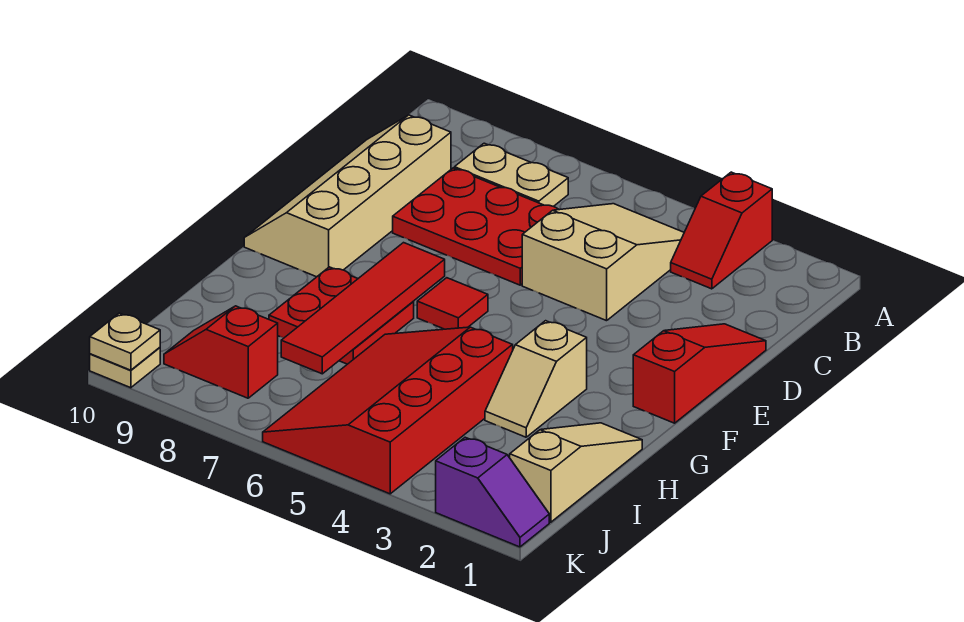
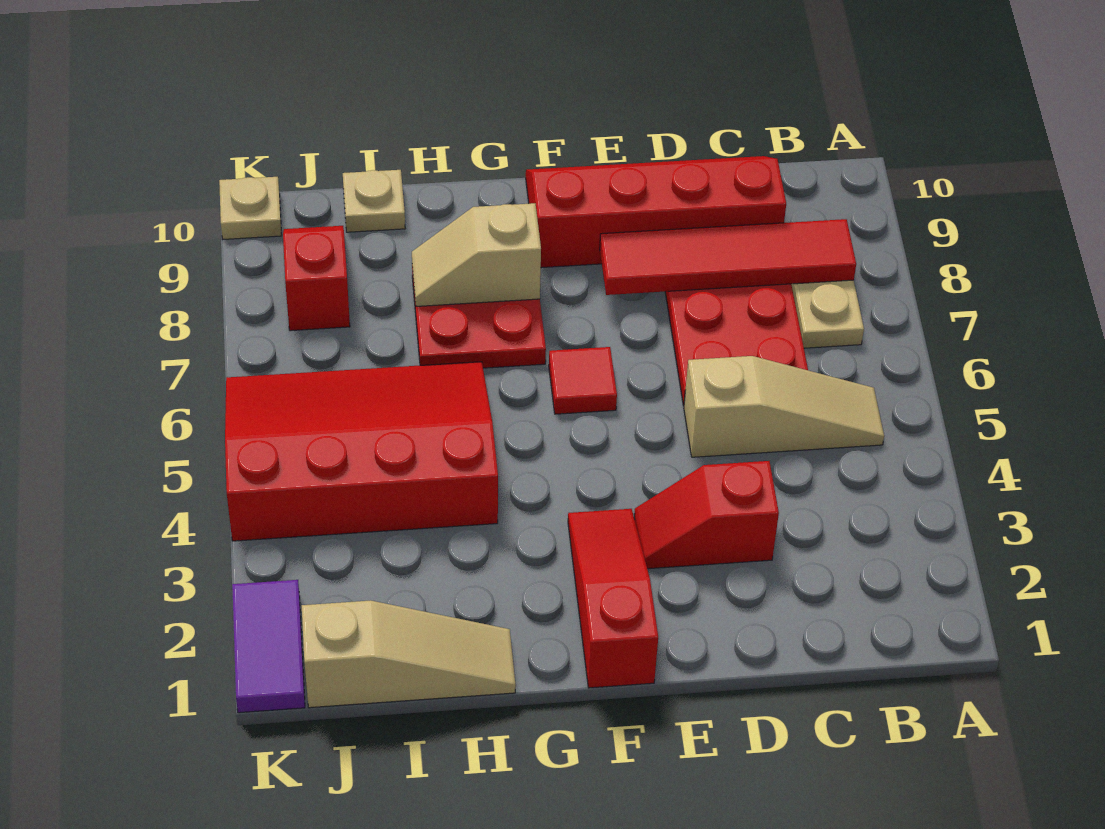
red 1x2 slope [671,172,772,289] -> red 1x2 slope moved to [634,461,779,569]
tan 2x3 slope [522,204,684,321] -> tan 1x3 slope [684,356,884,457]
tan 2x4 slope [244,115,451,277] -> red 2x4 slope [526,156,786,268]
red 1x3 slope [633,324,766,423] -> red 1x3 slope turned to [568,509,658,688]
red 1x4 tile [281,243,445,374] -> red 1x4 tile moved to [600,219,856,295]
tan 1x2 slope [485,321,587,437] -> tan 1x2 slope moved to [412,203,541,306]
purple 1x2 slope [436,437,549,547] -> purple 1x2 tile [232,580,305,713]
tan 1x1 plate [90,313,160,370] -> tan 1x1 plate moved to [343,170,405,232]

